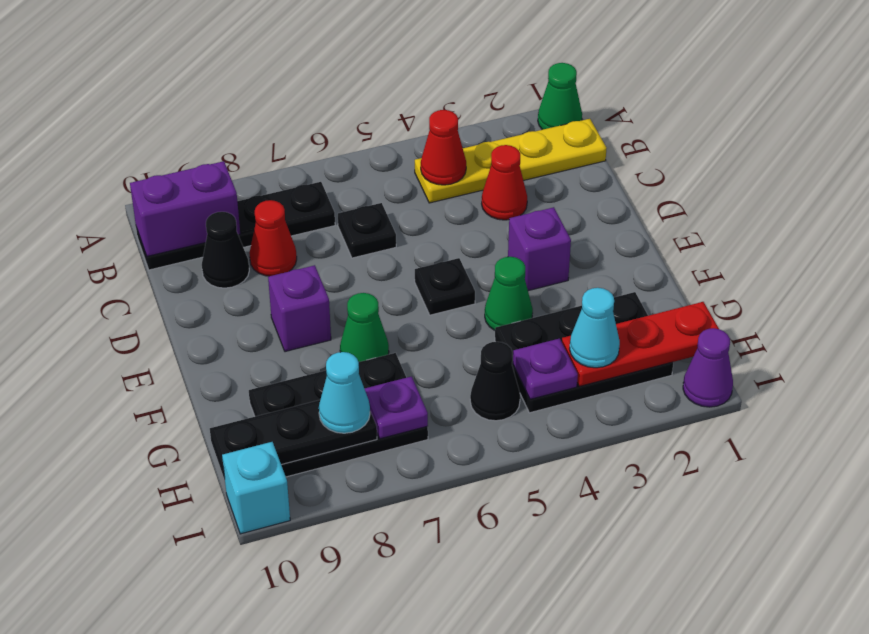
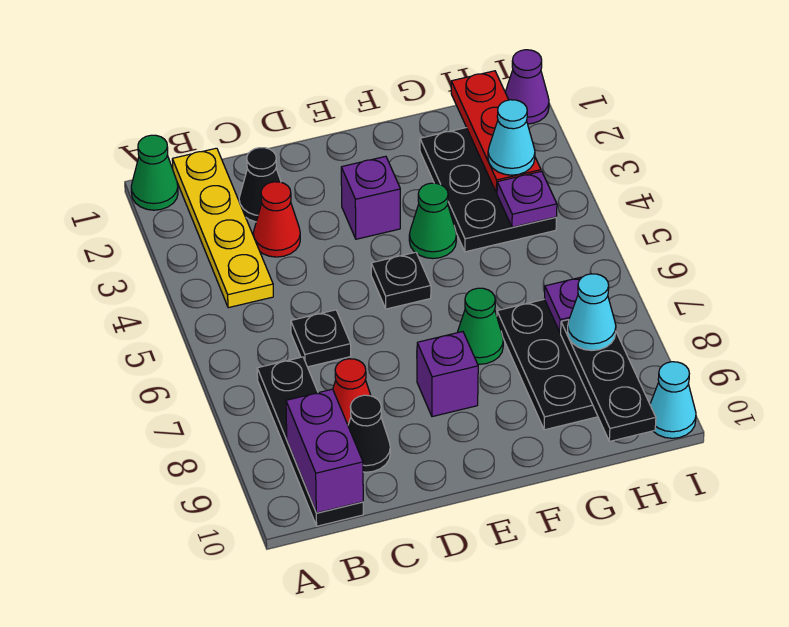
red 1x1 cone [421,110,466,185] -> none
black 1x1 cone [470,342,520,421] -> black 1x1 cone moved to [239,148,281,222]
cyan 1x1 brick [222,442,290,534] -> cyan 1x1 cone [650,362,696,438]

